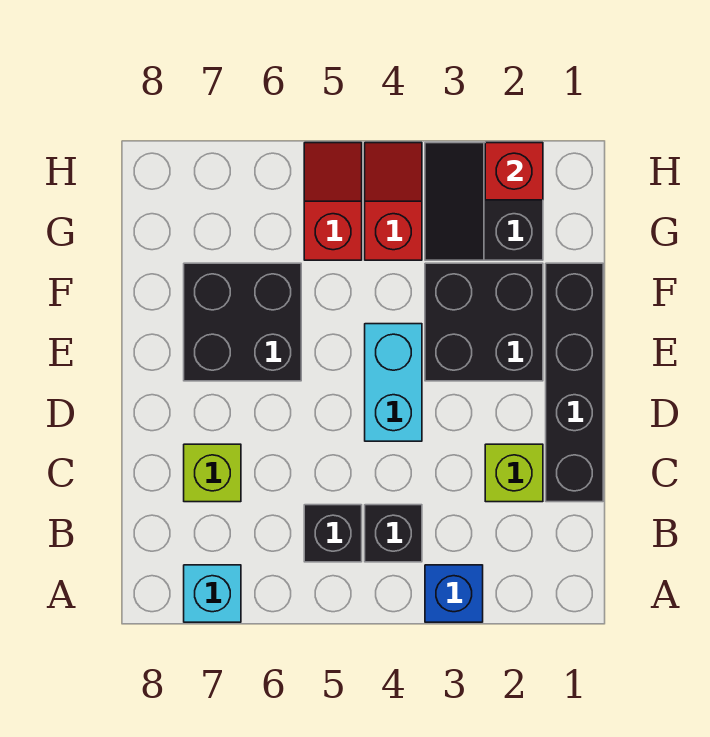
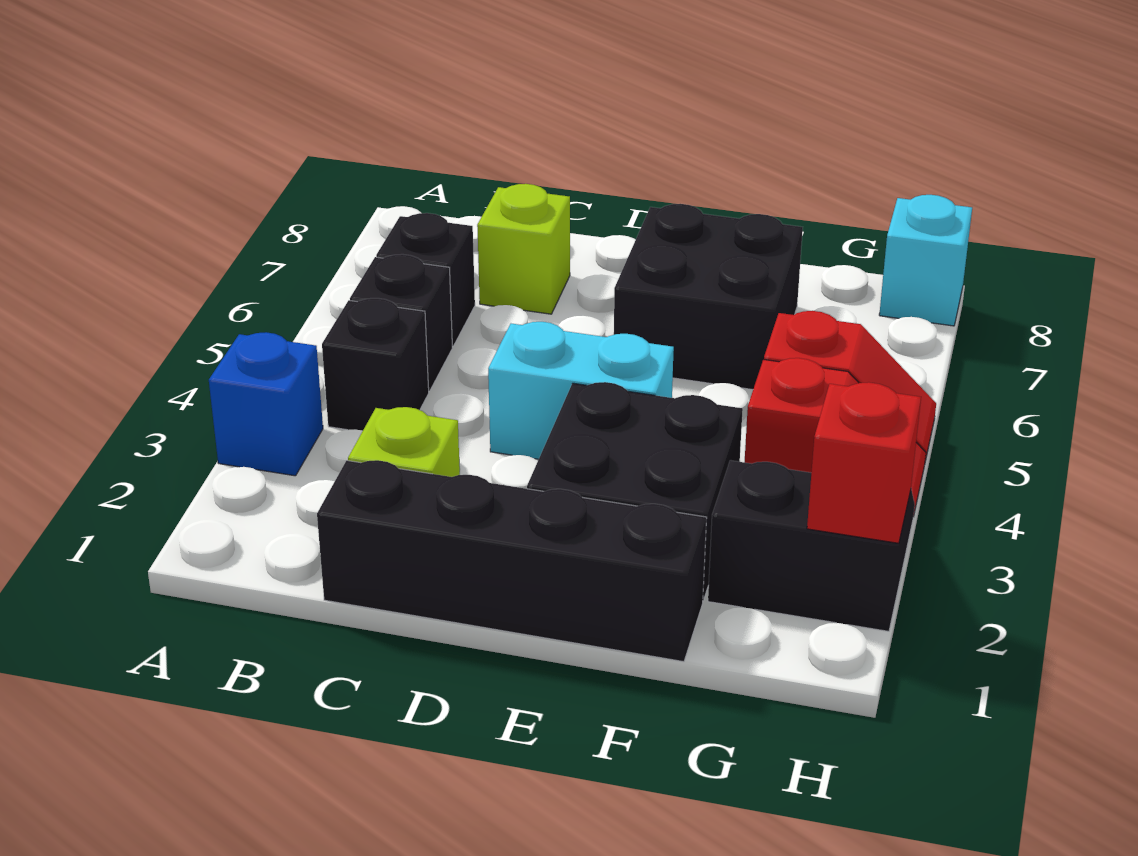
cyan 1x1 brick [184,565,241,622] -> cyan 1x1 brick moved to [879,195,972,326]
none -> black 1x1 brick [376,213,475,346]

